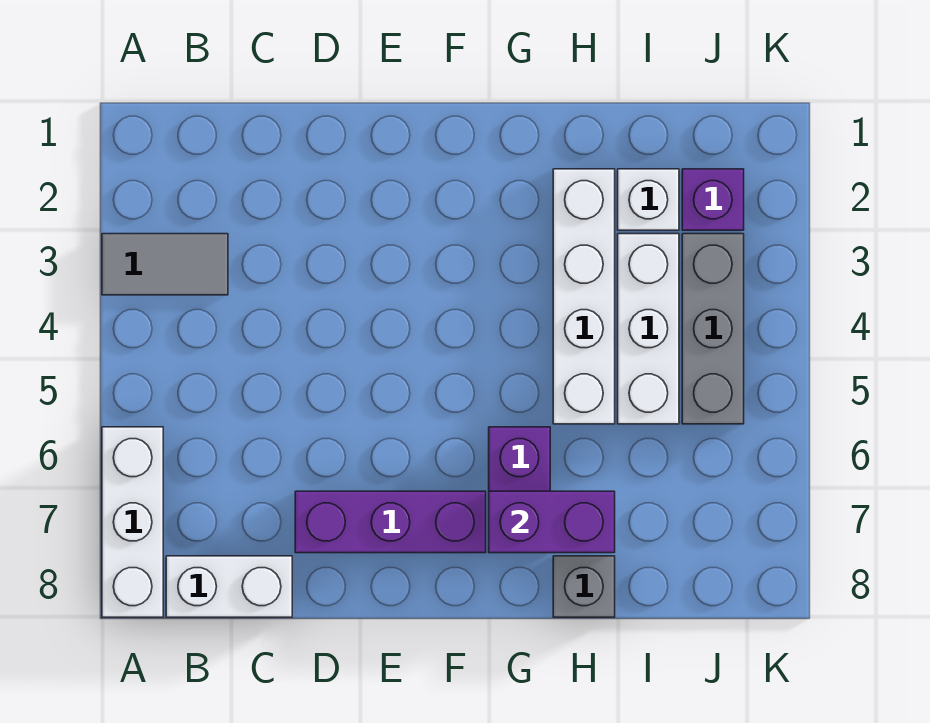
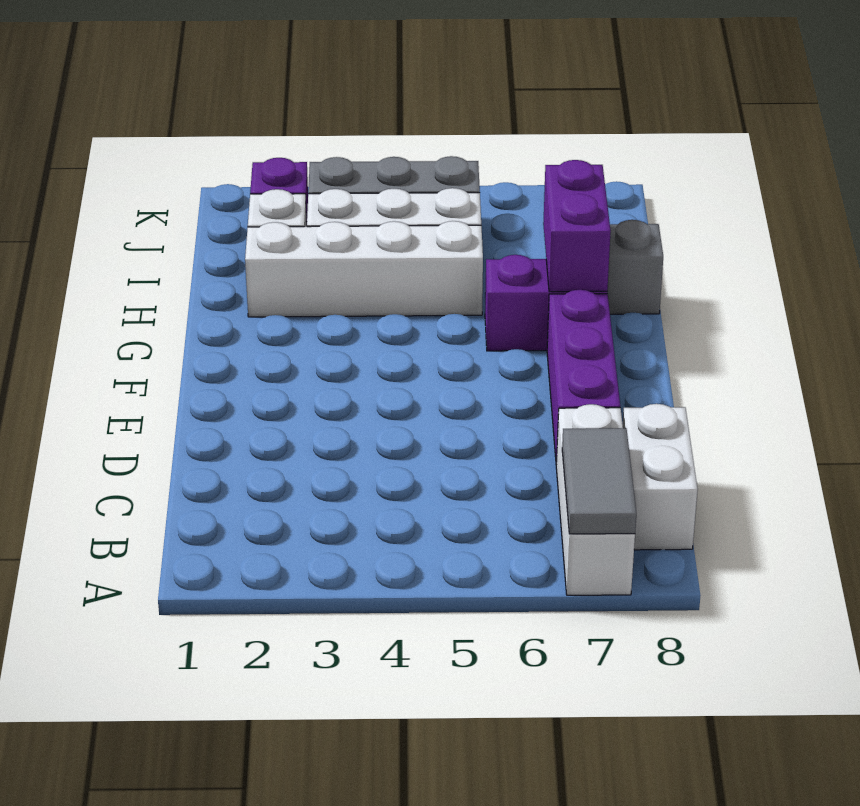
grey 1x2 tile [102,234,228,295] -> grey 1x2 tile moved to [562,428,636,534]
white 1x3 brick [102,427,163,617] -> white 1x3 brick turned to [556,404,635,595]

